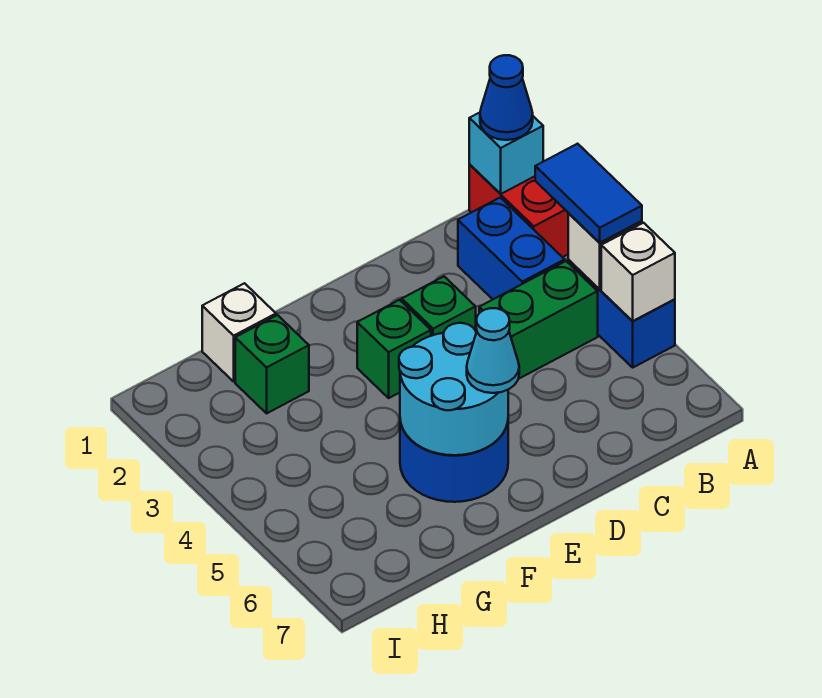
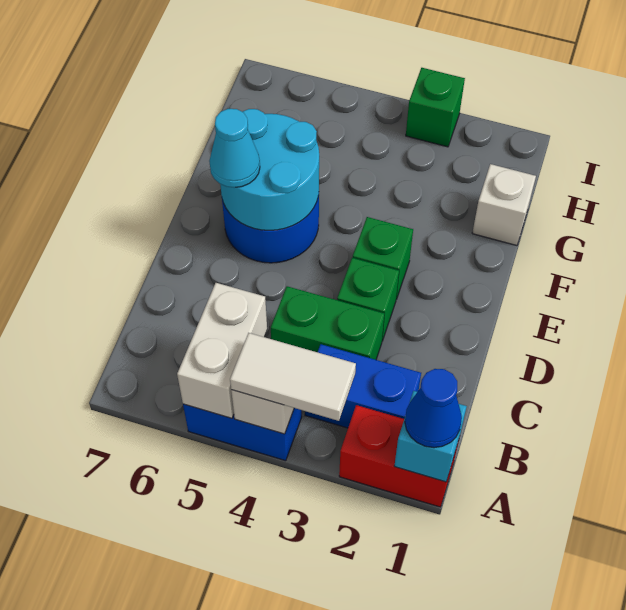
blue 1x2 tile [535,144,642,243] -> white 1x2 tile [230,333,356,421]
white 1x1 brick [601,223,675,321] -> white 1x2 brick [177,283,267,418]
green 1x2 brick [479,261,598,379] -> green 1x2 brick turned to [271,286,384,360]
green 1x1 brick [235,315,309,413] -> green 1x1 brick moved to [406,68,465,147]

